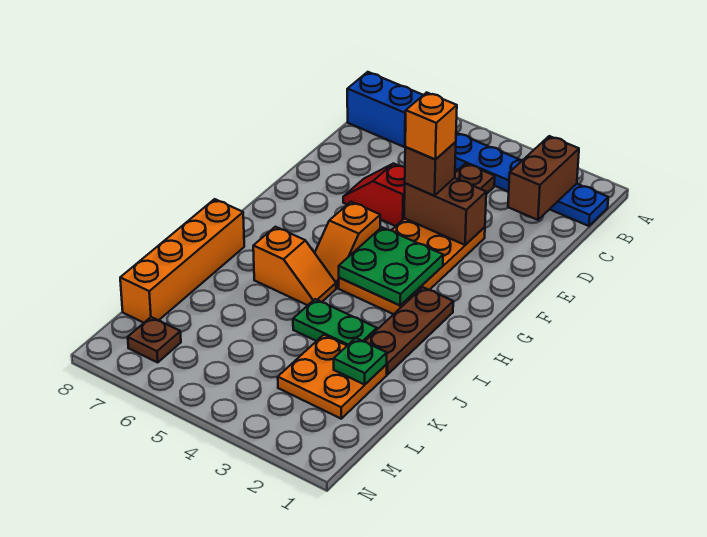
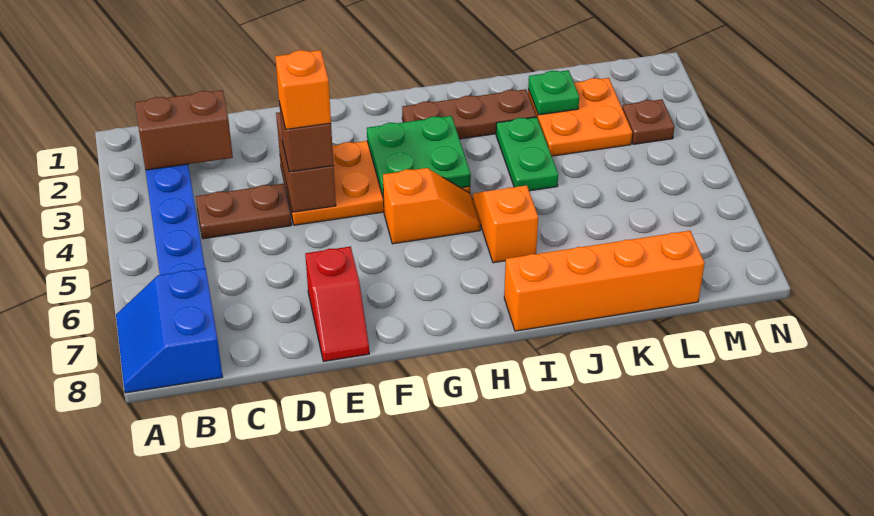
red 1x2 slope [343,163,405,226] -> red 1x2 slope moved to [305,246,369,361]
brown 1x1 plate [128,317,181,362] -> brown 1x1 plate moved to [622,99,675,144]

